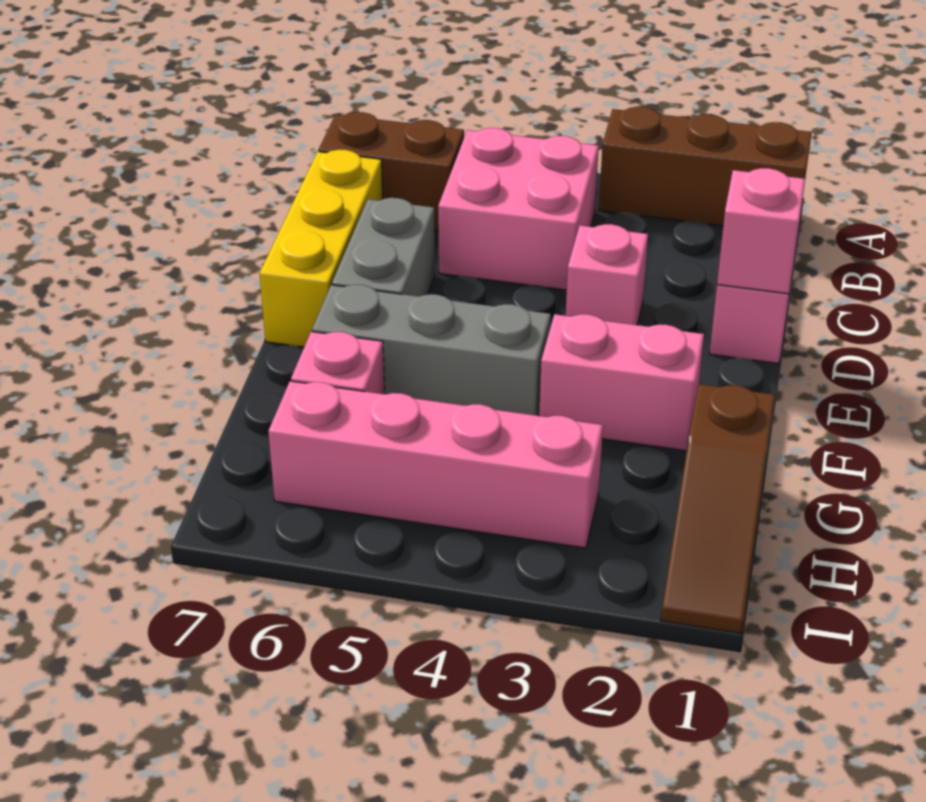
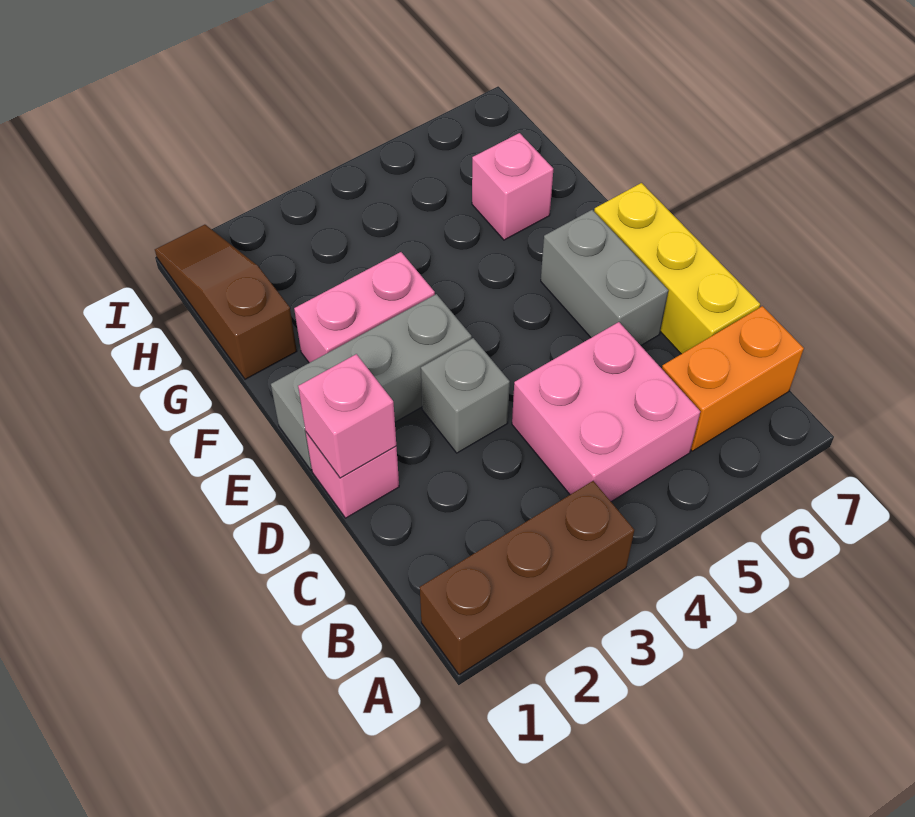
brown 1x2 brick [318,112,464,231] -> orange 1x2 brick [662,306,804,451]
pink 1x1 brick [566,224,648,325] -> grey 1x1 brick [421,338,510,453]
grey 1x3 brick [312,285,551,416] -> grey 1x3 brick moved to [271,294,472,470]
pink 1x4 brick [268,381,603,548] -> none

